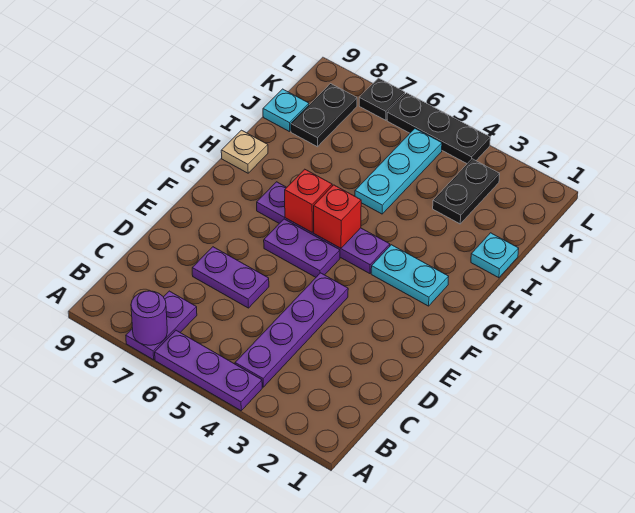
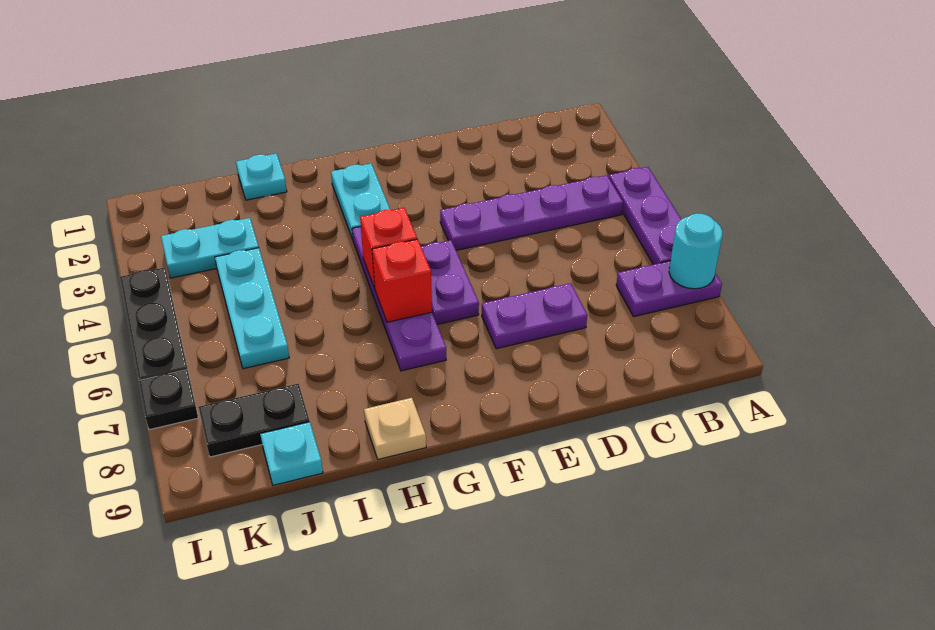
purple 1x1 round brick [131,291,167,345] -> cyan 1x1 round brick [669,213,722,289]
purple 1x2 plate [192,247,269,308] -> purple 1x2 plate turned to [482,283,587,349]
cyan 1x3 plate [355,129,442,214] -> cyan 1x3 plate turned to [215,248,289,369]
black 1x2 plate [433,159,500,224] -> cyan 1x2 plate [161,218,259,278]

